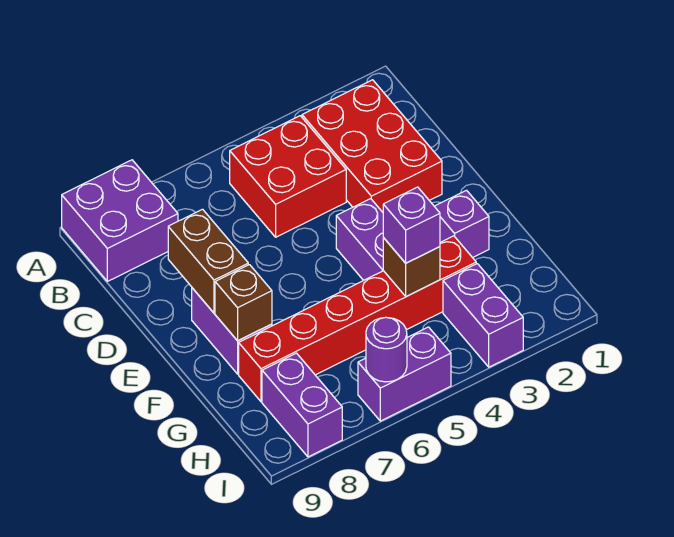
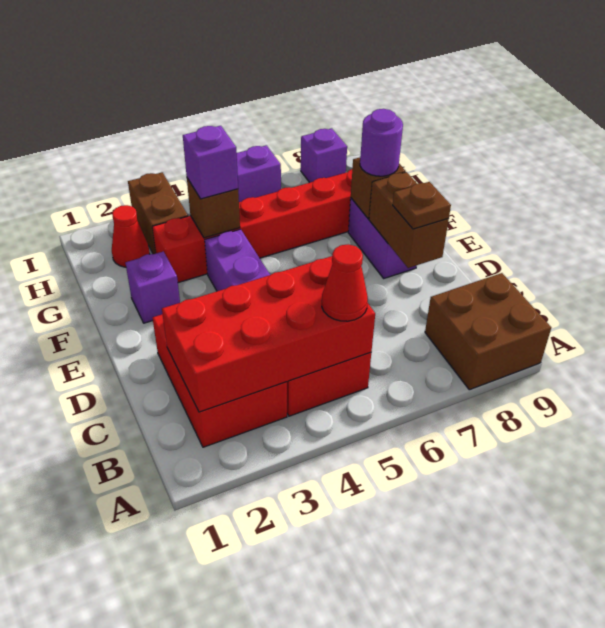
purple 2x2 brick [62,160,178,281] -> brown 2x2 brick [425,273,551,390]
none -> red 2x4 brick [162,256,375,412]
none -> red 1x1 cone [322,244,368,321]
none -> brown 1x1 plate [393,182,451,229]
none -> red 1x1 cone [112,205,150,267]
purple 1x2 brick [443,264,523,367] -> brown 1x2 brick [128,172,188,254]
purple 1x2 brick [262,353,342,457] -> purple 1x1 brick [301,128,347,183]
purple 1x1 round brick [366,317,407,382] -> purple 1x1 round brick moved to [360,109,403,176]

